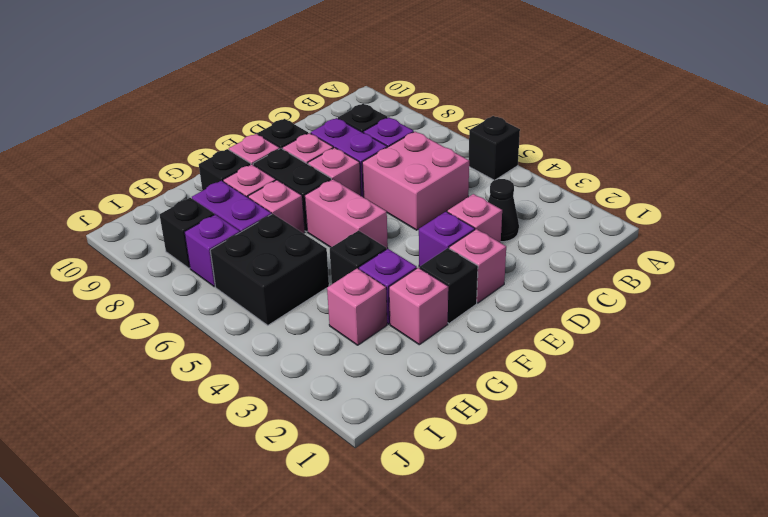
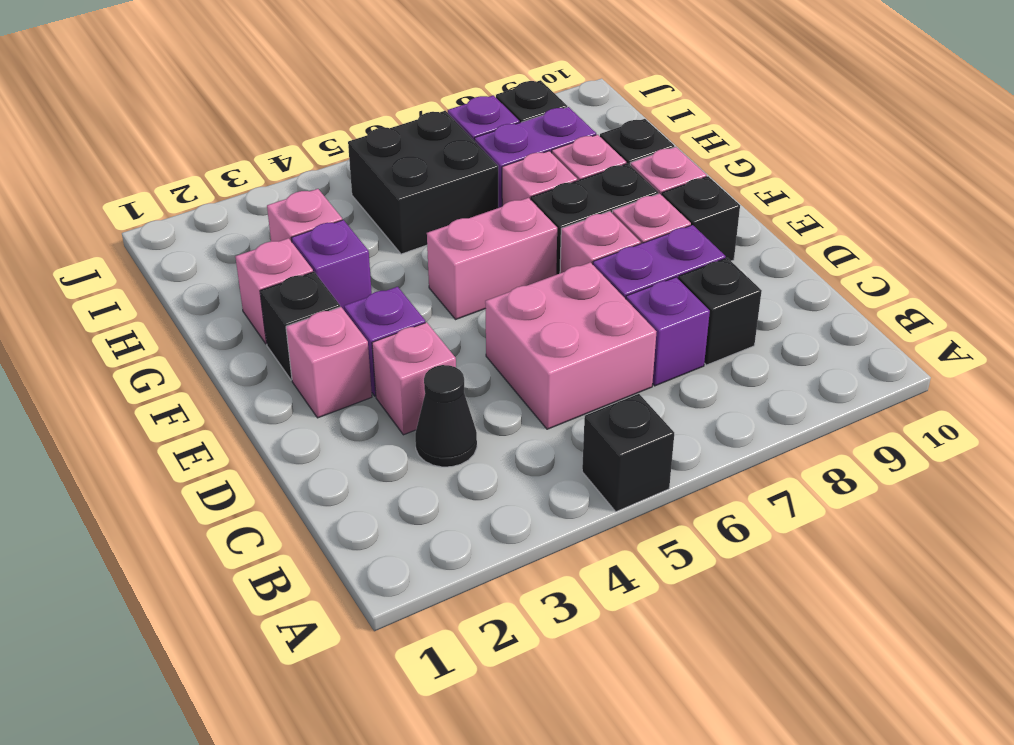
black 1x1 brick [330,230,386,284] -> none

